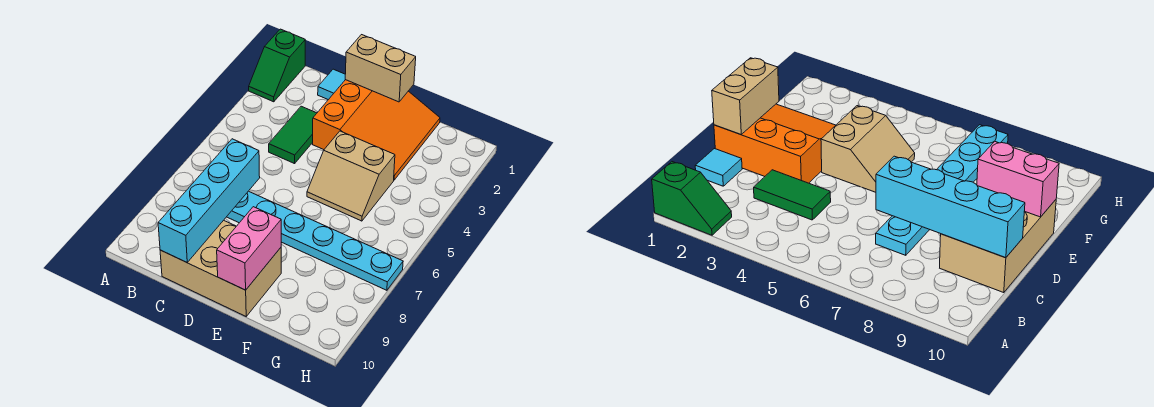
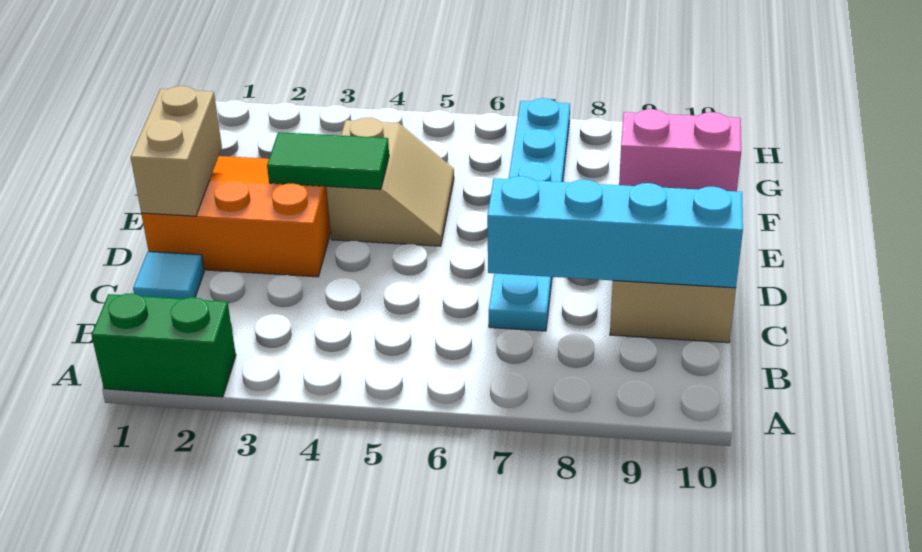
green 1x2 slope [249,29,305,102] -> green 1x2 brick [91,293,236,397]
green 1x2 tile [269,106,317,164] -> green 1x2 tile moved to [267,132,389,189]

